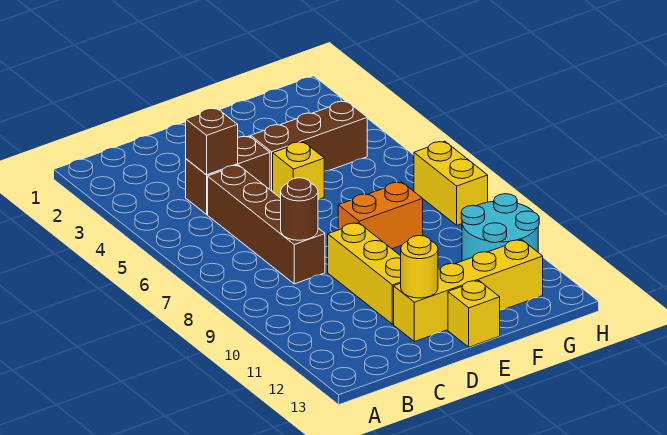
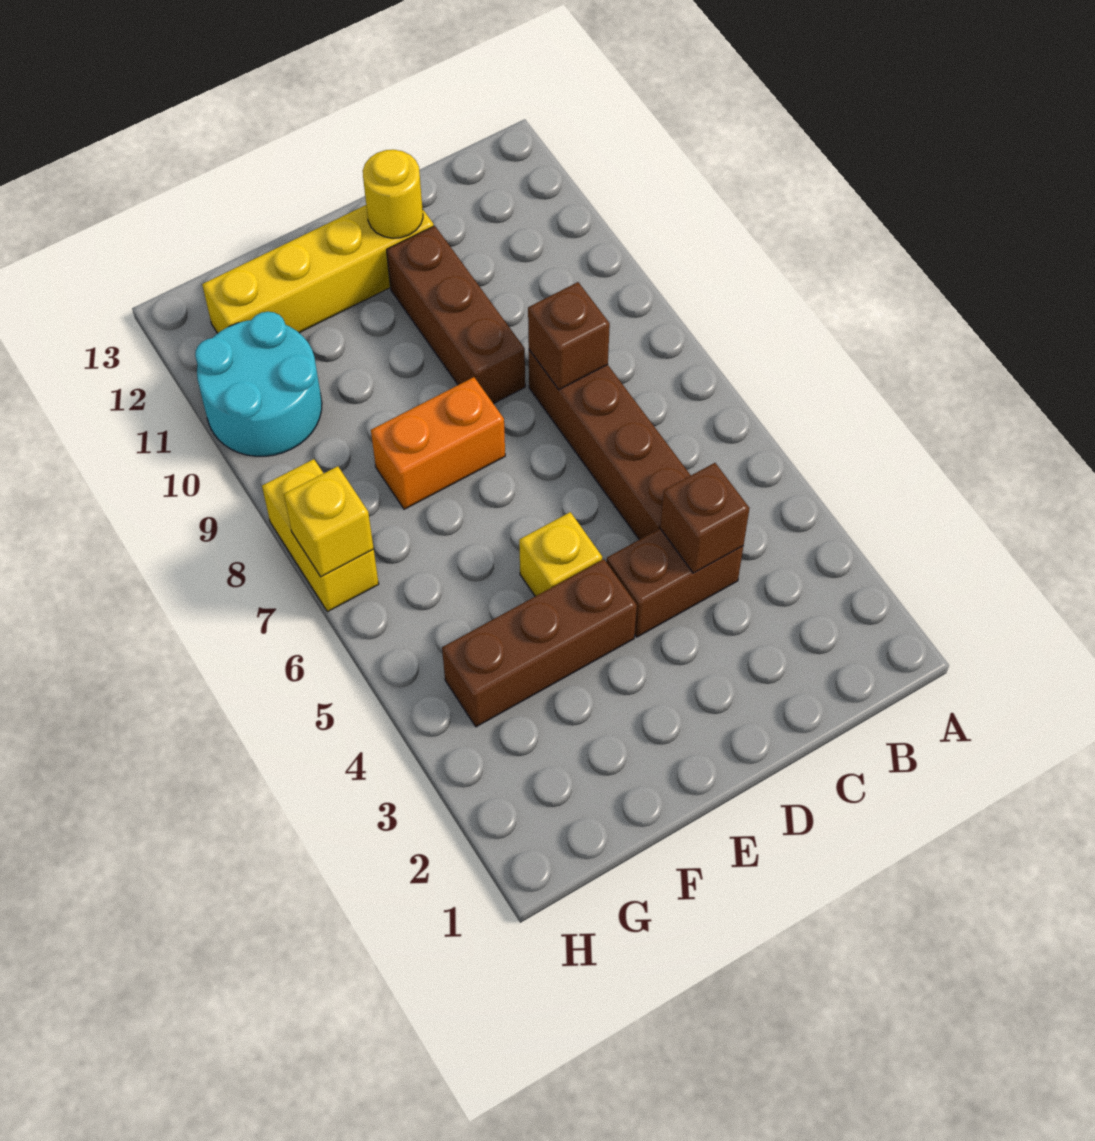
brown 1x1 round brick [281,178,318,240] -> brown 1x1 brick [528,282,610,390]
yellow 1x3 brick [328,223,401,324] -> brown 1x3 brick [387,226,525,404]
yellow 1x1 brick [448,281,500,347] -> yellow 1x1 brick moved to [284,466,374,577]

